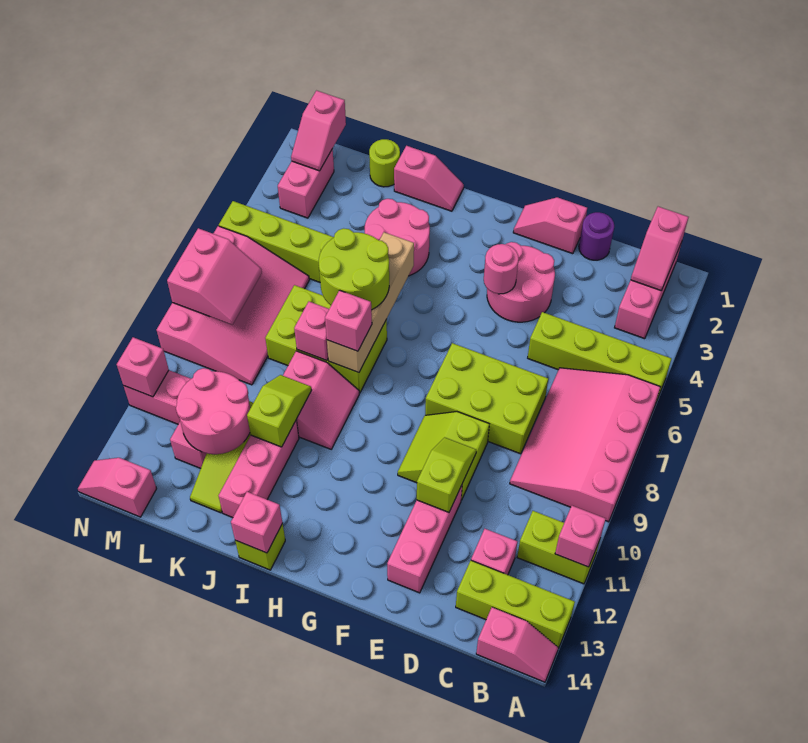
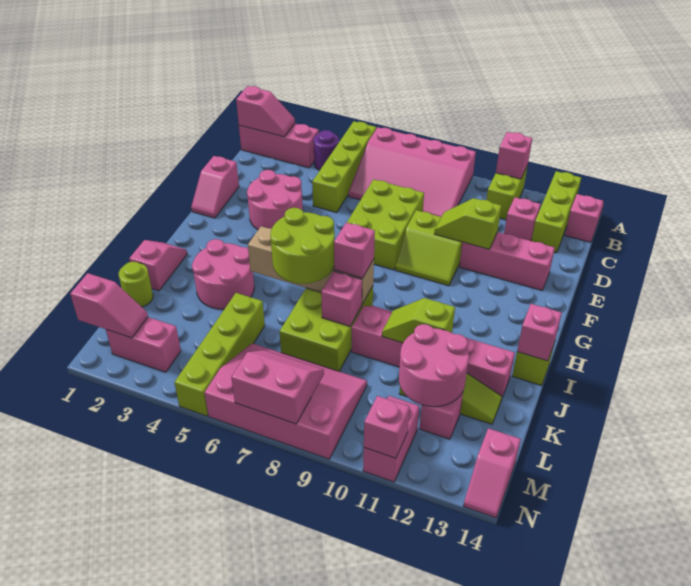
purple 1x1 round brick [579,212,614,260] -> purple 1x1 round brick moved to [314,130,339,170]
pink 1x1 round brick [484,244,519,294] -> none

